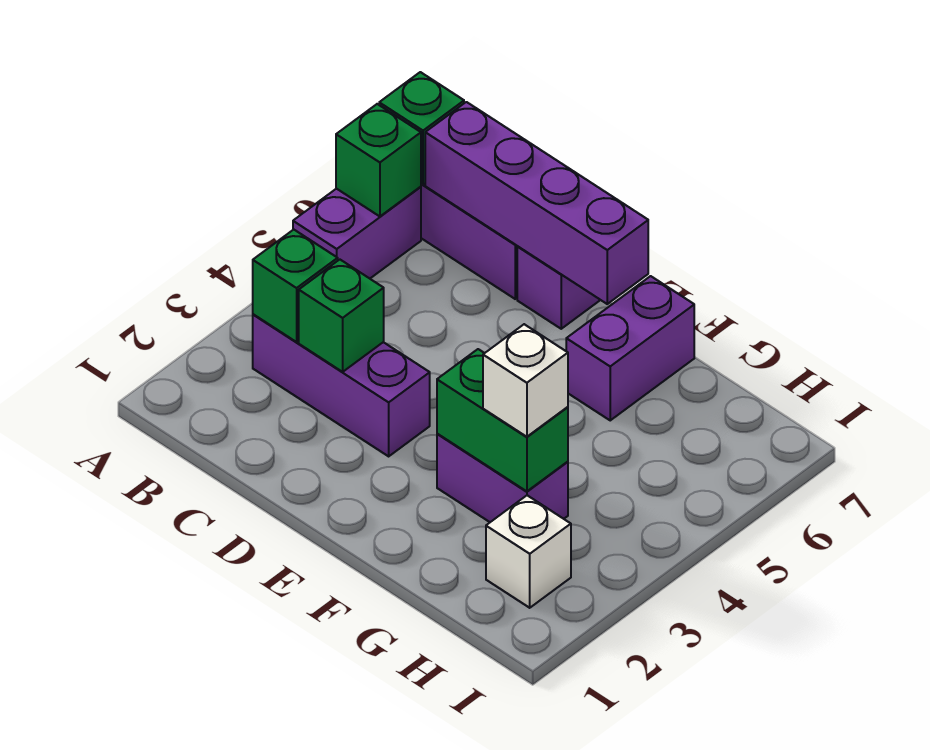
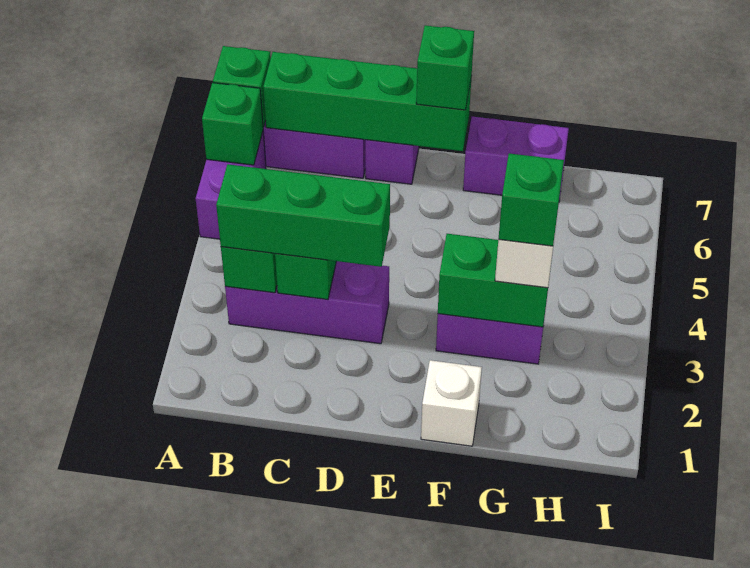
none -> green 1x3 brick [216,164,390,267]
purple 1x4 brick [425,102,648,304] -> green 1x4 brick [263,52,472,151]
none -> green 1x1 brick [416,25,474,110]
purple 1x2 brick [566,276,694,420] -> purple 1x2 brick turned to [463,117,569,202]
none -> green 1x1 brick [499,153,564,246]
white 1x1 brick [486,495,571,608] -> white 1x1 brick moved to [421,360,482,446]

